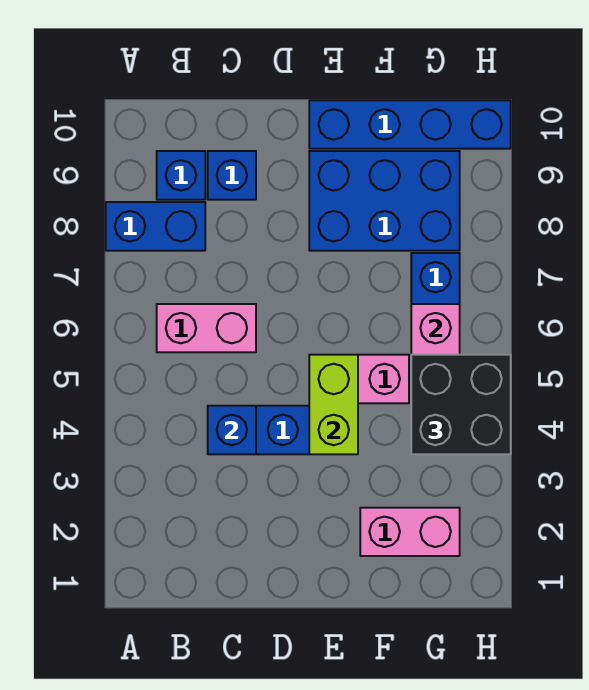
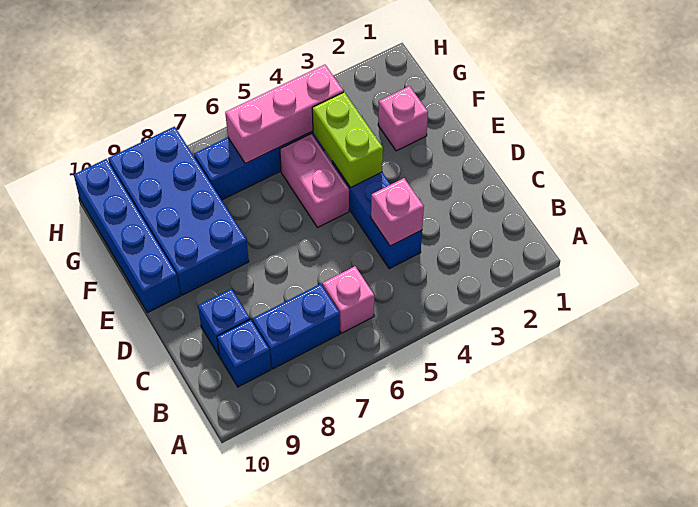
blue 1x2 brick [106,202,205,251] -> blue 1x2 brick turned to [253,284,340,369]
pink 1x2 brick [157,304,256,352] -> pink 1x1 brick [322,266,374,333]
blue 1x1 brick [208,406,256,454] -> pink 1x1 brick [371,178,424,246]
lime 1x2 brick [309,355,358,454] -> lime 1x2 brick turned to [312,92,383,188]
blue 2x3 brick [309,151,460,251] -> blue 2x4 brick [108,127,249,295]
pink 1x2 brick [360,508,460,556] -> pink 1x1 brick [378,86,428,151]
black 2x2 brick [411,355,511,454] -> none

